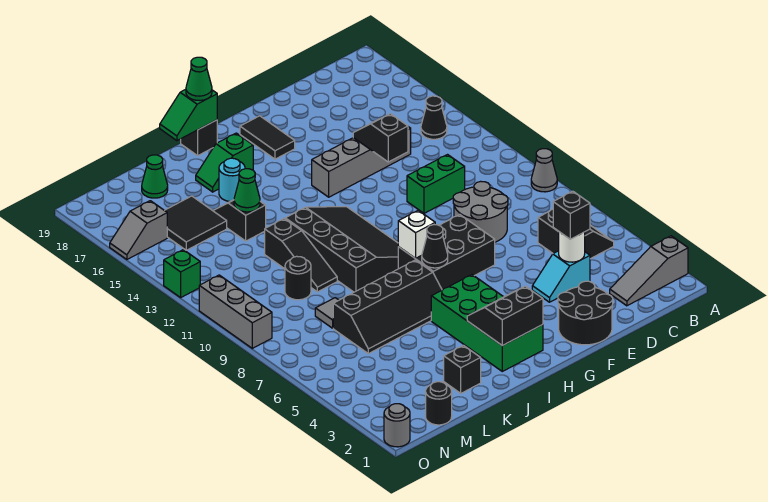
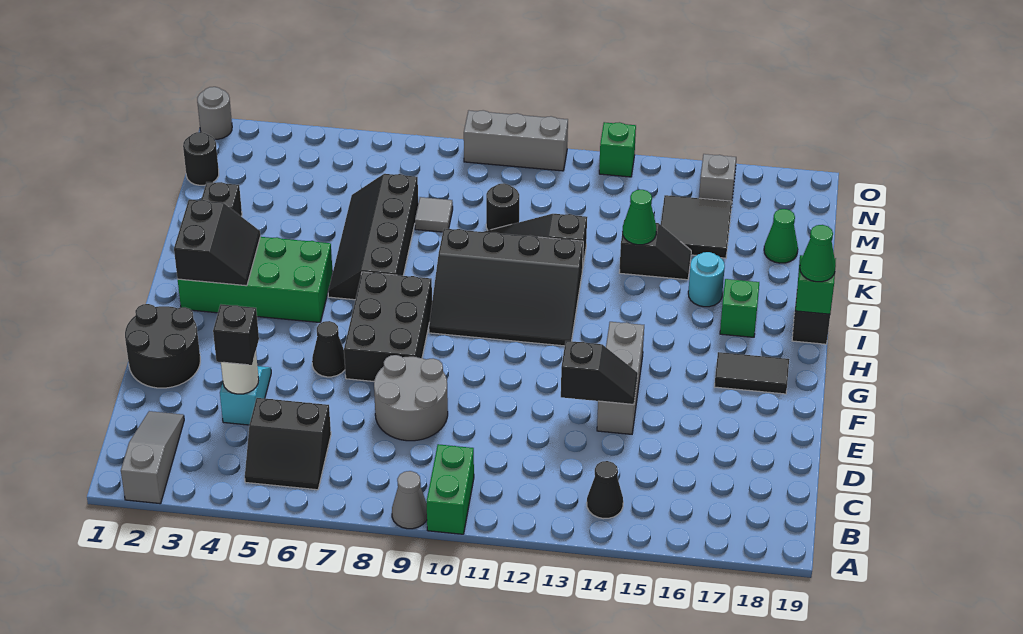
green 1x2 brick [407,155,465,213] -> green 1x2 brick moved to [426,444,474,534]
grey 1x4 brick [312,127,411,197] -> grey 1x3 brick [597,322,644,434]
black 1x1 cone [422,225,448,268] -> black 1x1 cone moved to [312,321,345,377]
white 1x1 brick [398,210,435,259] -> none

